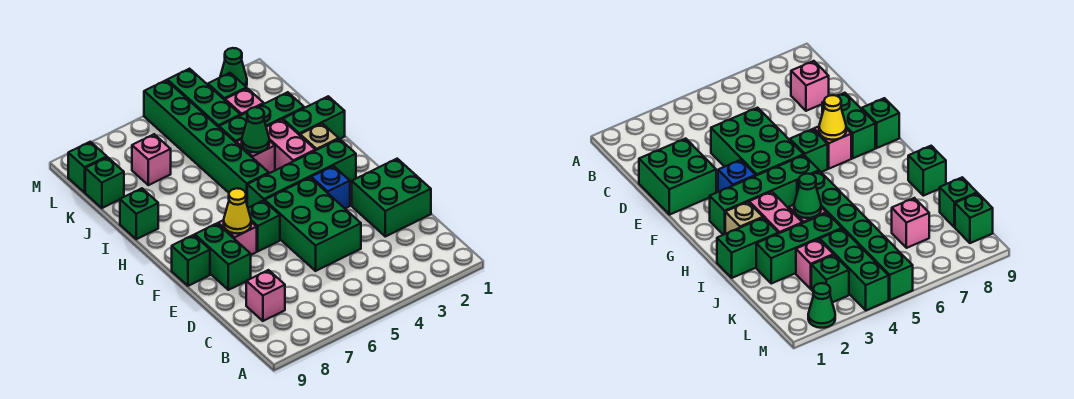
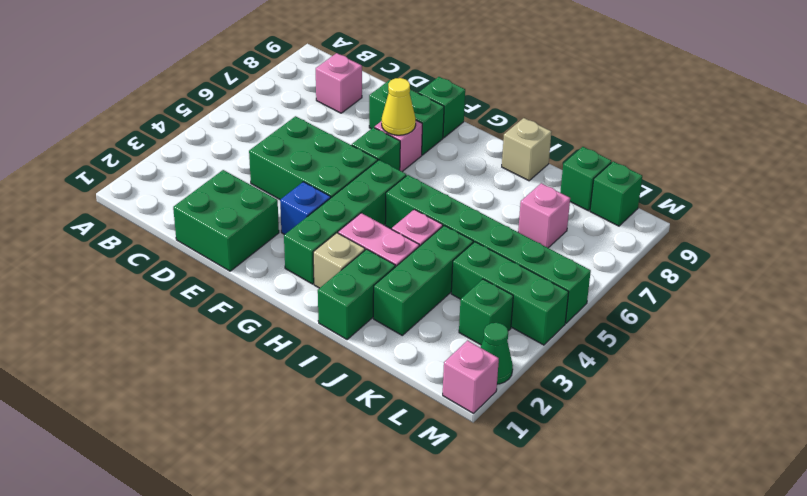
green 1x1 cone [242,107,269,152] -> none
green 1x1 brick [120,188,158,239] -> tan 1x1 brick [502,118,551,181]
pink 1x1 brick [225,88,264,115] -> pink 1x1 brick moved to [443,341,499,413]

